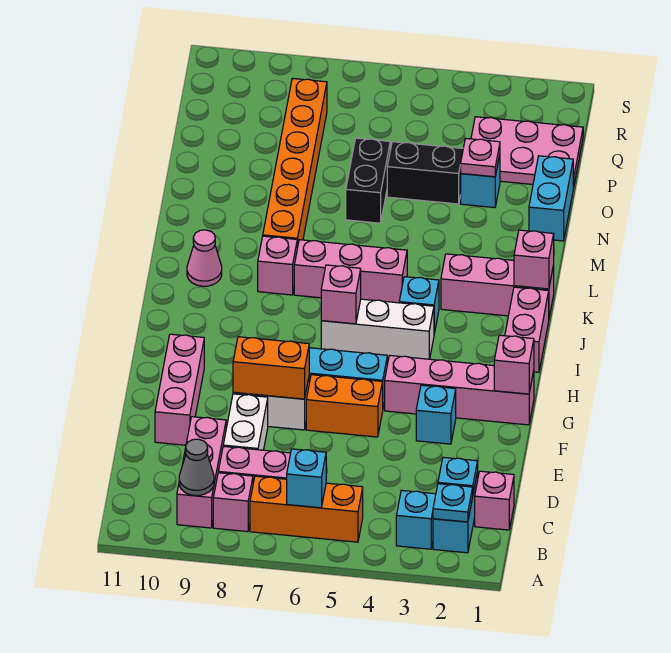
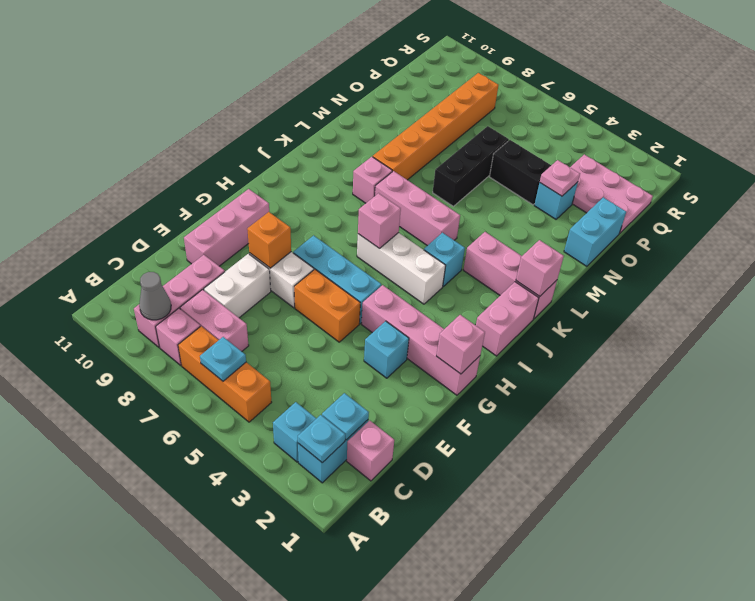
cyan 1x1 brick [287,449,326,508] -> cyan 1x1 plate [200,337,246,381]
orange 1x2 brick [233,337,309,399] -> orange 1x1 brick [247,212,291,268]
pink 1x1 cone [187,230,222,286] -> none
black 1x2 brick [346,138,390,223] -> black 1x3 brick [433,126,509,206]

